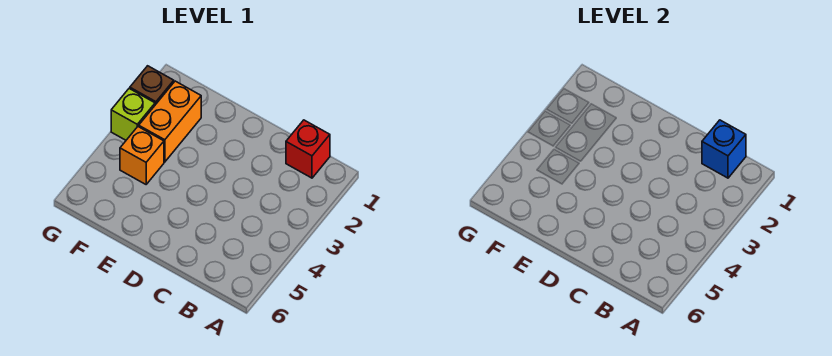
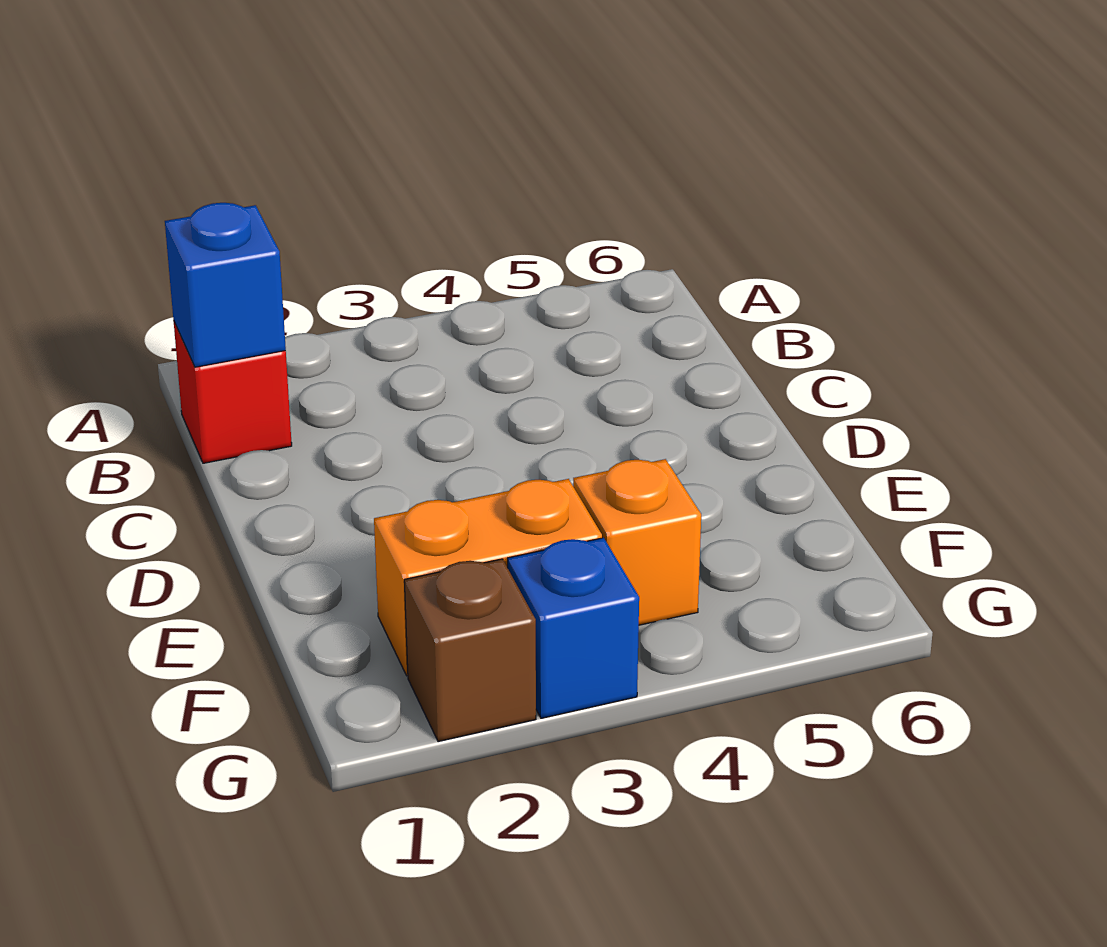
lime 1x1 brick [111,89,155,140] -> blue 1x1 brick [508,538,639,718]

